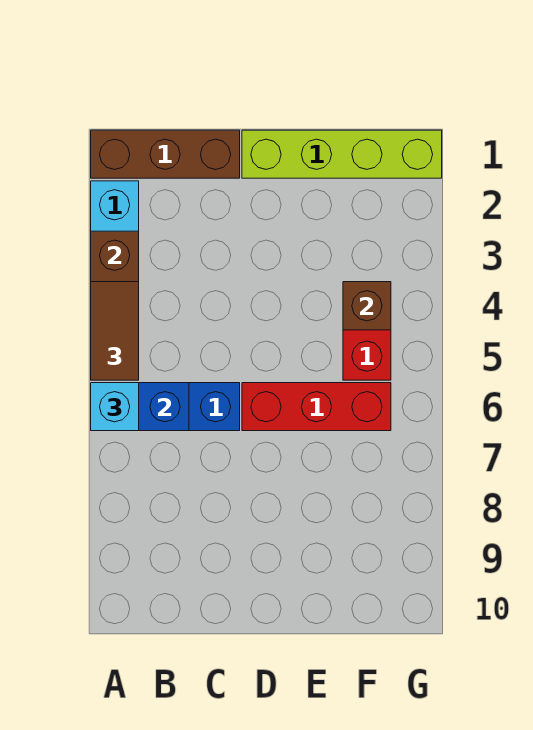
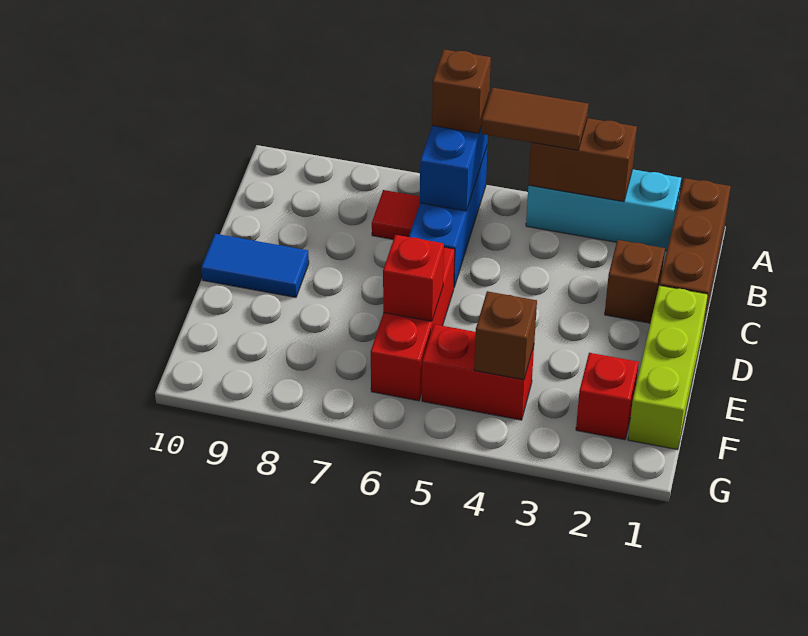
cyan 1x1 brick [91,383,139,431] -> brown 1x1 brick [432,49,491,133]
none -> red 1x1 tile [372,190,420,239]
none -> brown 1x1 brick [605,240,665,323]
lime 1x4 brick [242,130,442,178] -> lime 1x3 brick [628,285,708,450]
none -> blue 1x2 tile [201,234,309,297]
none -> red 1x1 brick [383,235,444,321]
none -> red 1x1 brick [576,353,639,440]

